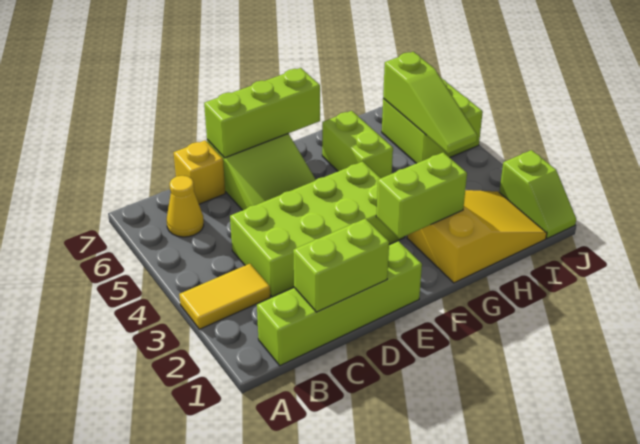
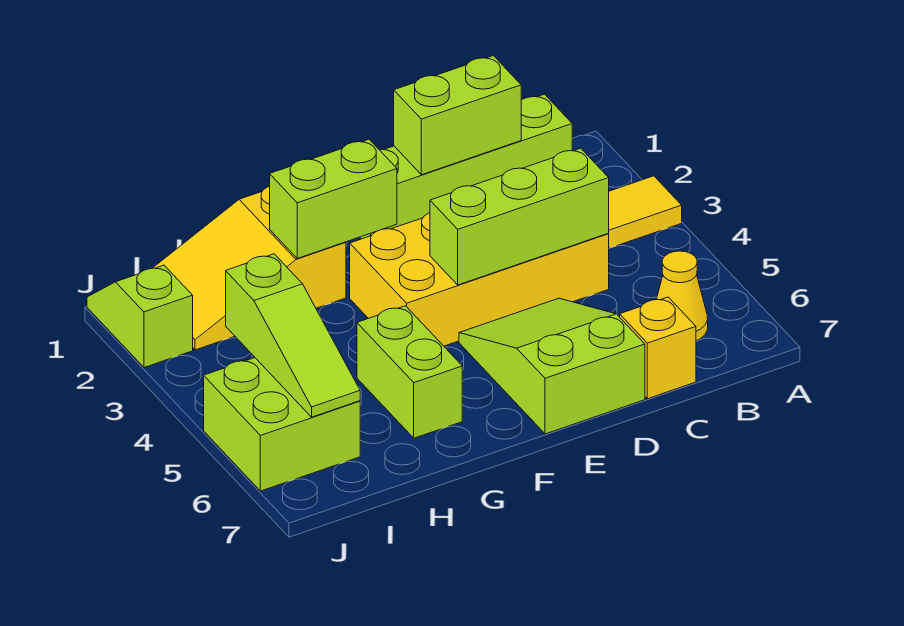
lime 2x4 brick [230,162,405,297] -> yellow 2x4 brick [350,213,609,346]
lime 1x3 brick [204,68,320,158] -> lime 1x3 brick moved to [430,148,609,285]
lime 1x3 slope [383,52,477,153] -> lime 1x3 slope turned to [226,254,360,417]

